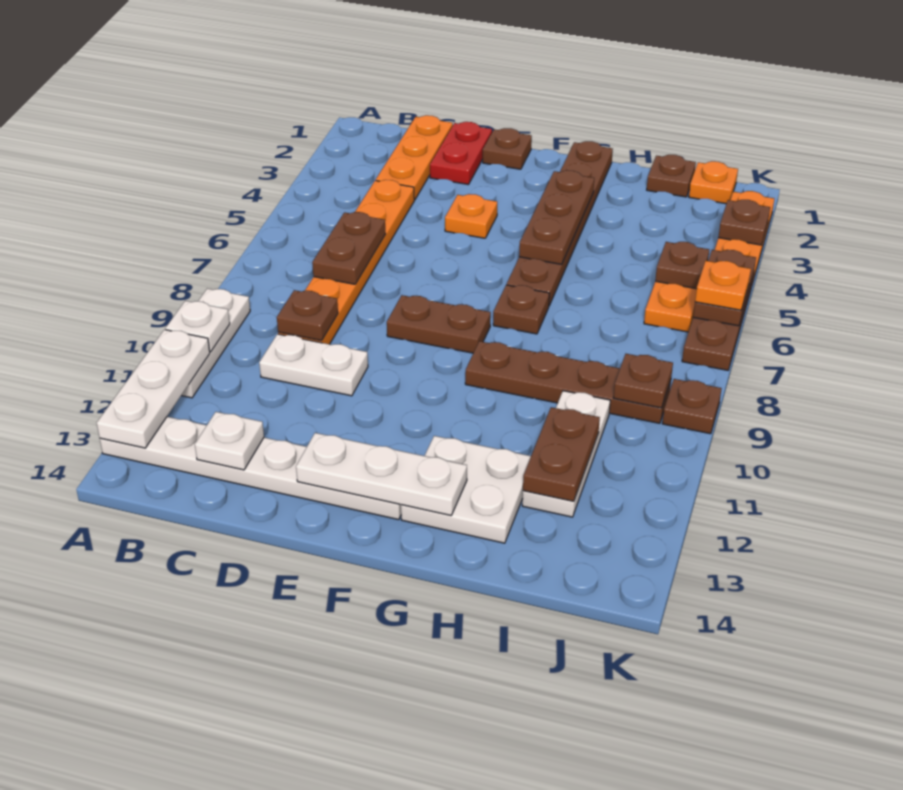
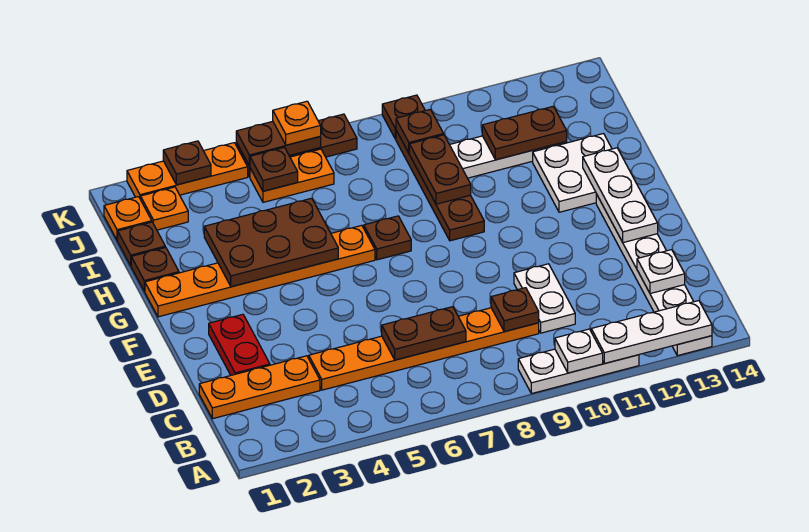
red 1x2 plate [430,122,492,185] -> red 1x2 plate turned to [209,314,270,375]
brown 1x1 plate [483,128,532,169] -> brown 1x1 plate moved to [131,247,179,291]
orange 1x1 plate [445,194,497,238] -> orange 1x1 plate moved to [141,187,188,230]
brown 1x2 plate [387,295,491,353] -> brown 1x2 plate moved to [409,135,471,204]
brown 1x6 plate [507,141,613,305] -> orange 1x6 plate [145,225,375,317]
brown 1x3 plate [519,170,594,264] -> brown 2x3 plate [204,198,338,287]

